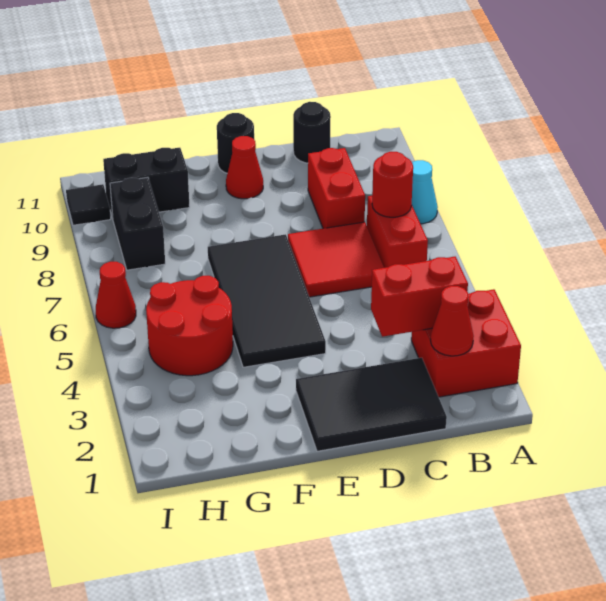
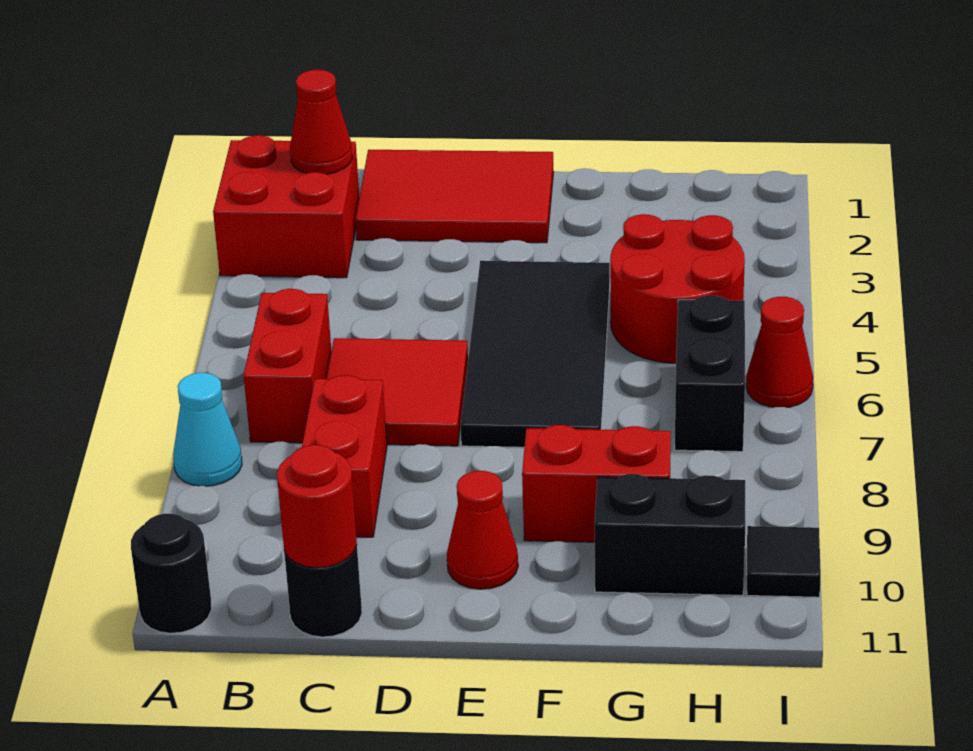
red 1x2 brick [371,257,468,337] -> red 1x2 brick moved to [522,425,671,542]
red 1x1 round brick [372,152,413,217] -> red 1x1 round brick moved to [277,445,357,568]
black 2x3 tile [296,358,447,451] -> red 2x3 tile [355,150,554,243]
black 1x1 round brick [217,113,254,173] -> black 1x1 round brick moved to [131,514,212,633]
black 1x2 brick [110,177,165,270] -> black 1x2 brick moved to [675,295,745,452]

